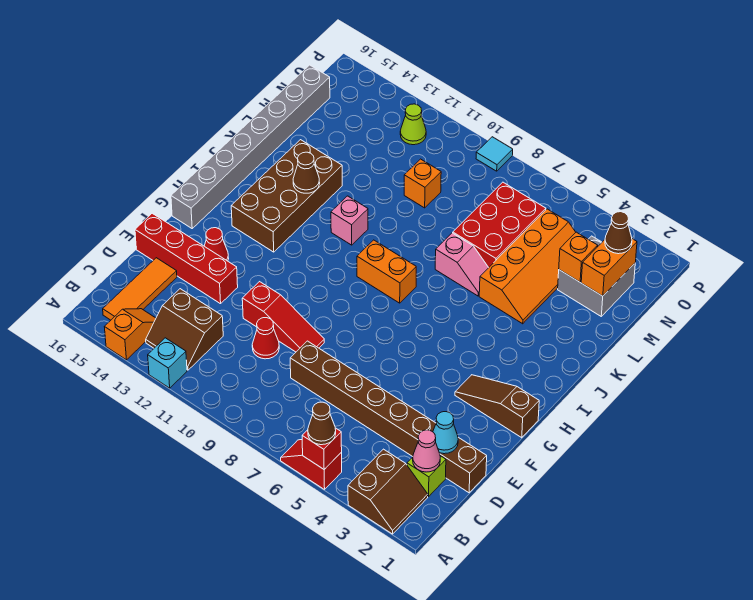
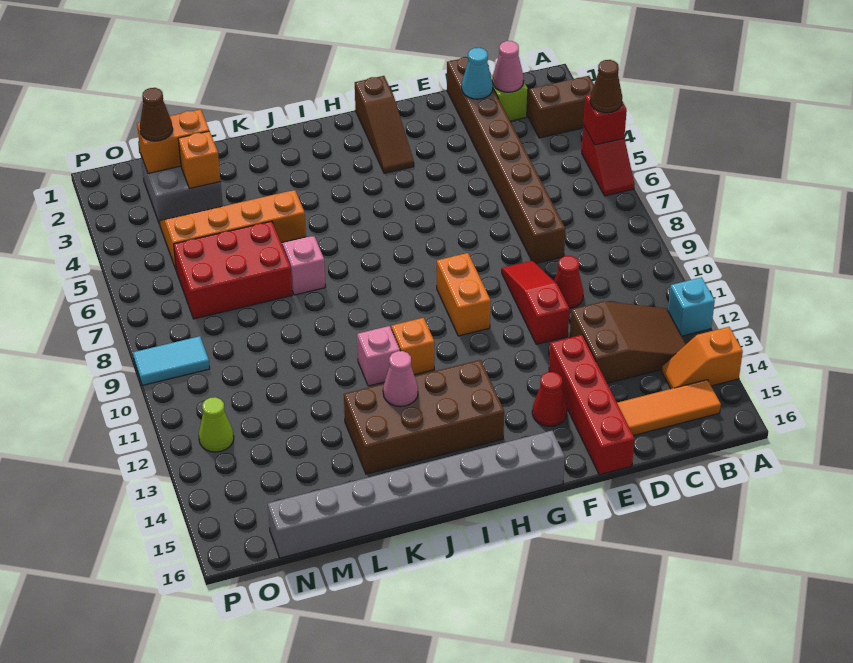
brown 2x2 slope [146,289,223,370] -> brown 2x3 slope [570,301,686,383]
orange 1x2 brick [357,240,416,303] -> orange 1x2 brick moved to [436,253,491,336]
brown 1x1 cone [293,152,320,193] -> pink 1x1 cone [383,351,418,407]
orange 1x1 brick [404,159,441,208] -> orange 1x1 brick moved to [391,318,434,375]
cyan 1x1 tile [476,137,513,171] -> cyan 1x2 tile [133,336,210,385]

